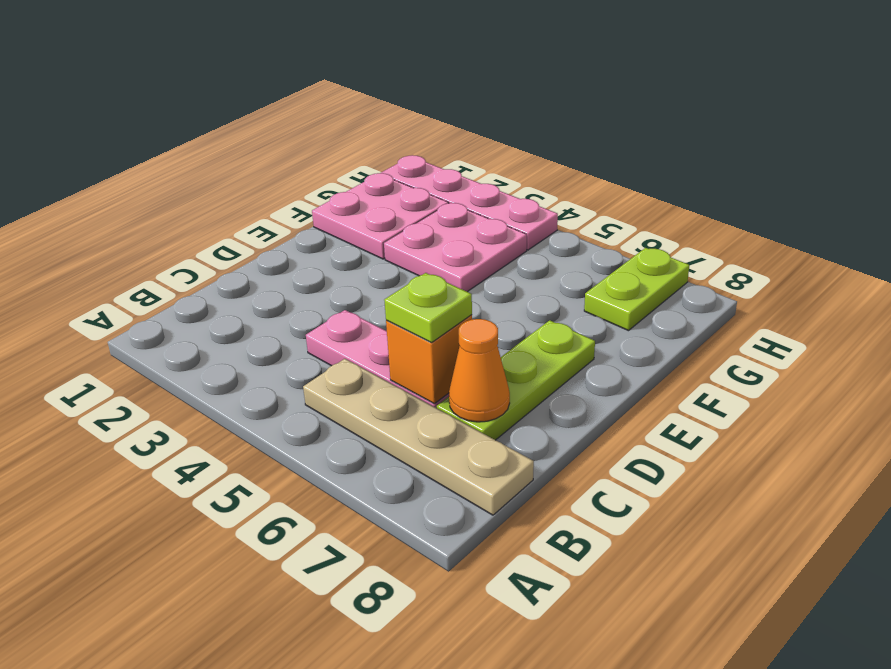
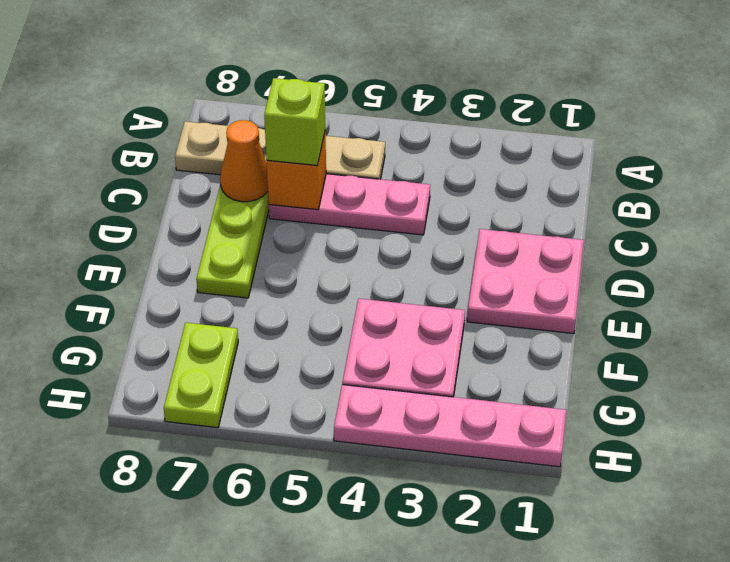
lime 1x1 plate [384,273,472,343] -> lime 1x1 brick [264,78,325,166]
pink 2x2 plate [312,173,448,259] -> pink 2x2 plate moved to [467,229,584,334]

